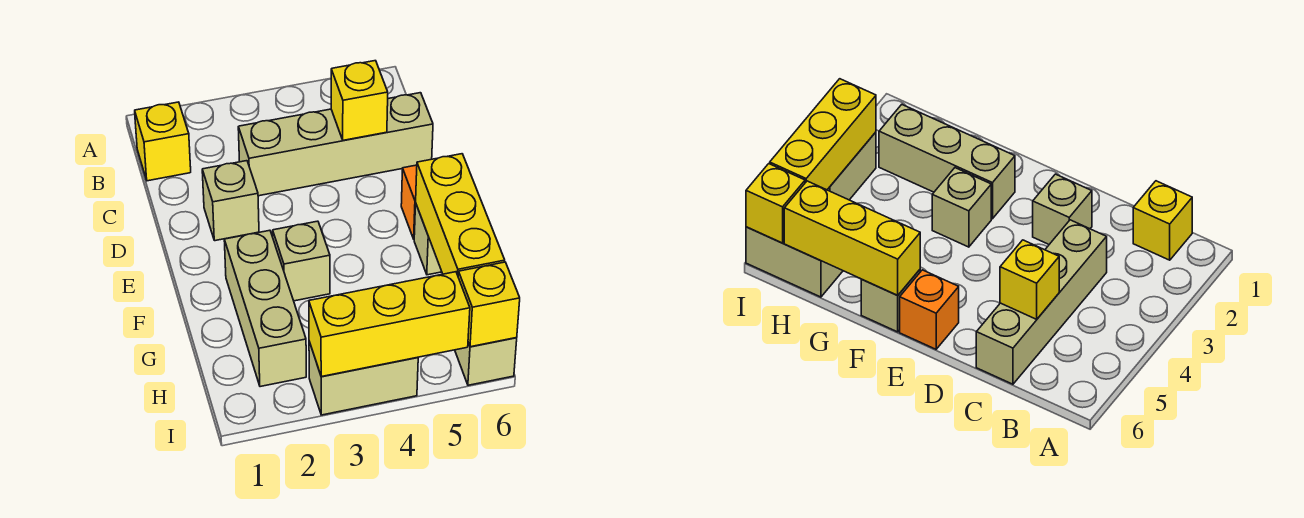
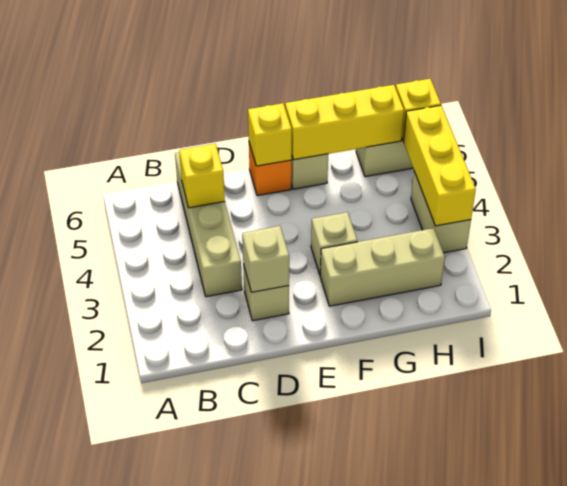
yellow 1x1 brick [135,102,191,181] -> yellow 1x1 brick moved to [248,103,292,166]
none -> tan 1x1 brick [242,226,289,292]

